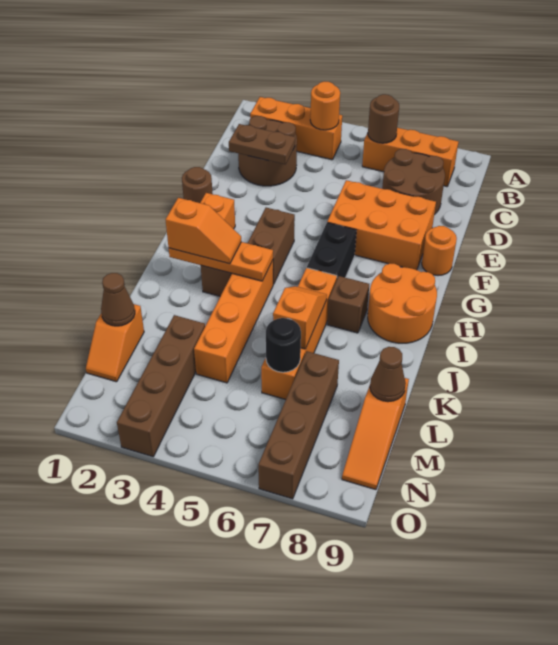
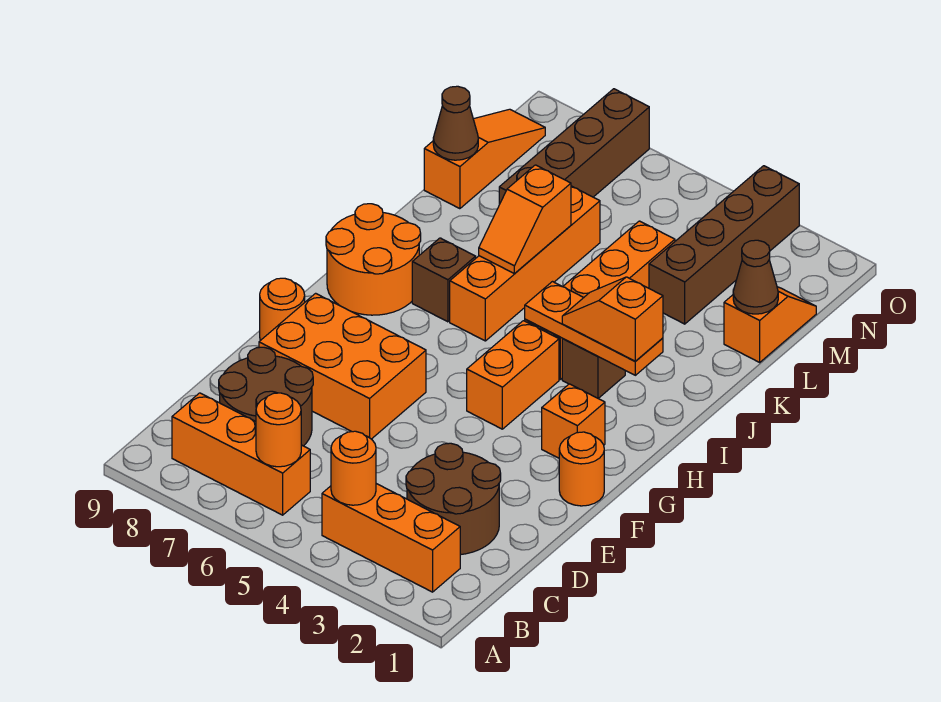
brown 1x1 round brick [368,94,399,143] -> orange 1x1 round brick [256,393,301,467]
brown 1x2 plate [229,124,295,164] -> none
brown 1x1 round brick [182,167,213,203] -> orange 1x1 round brick [559,432,604,506]
brown 1x2 brick [248,208,295,284] -> orange 1x2 brick [467,321,559,429]
black 1x2 brick [307,223,356,278] -> none
black 1x1 round brick [266,318,301,372] -> none

